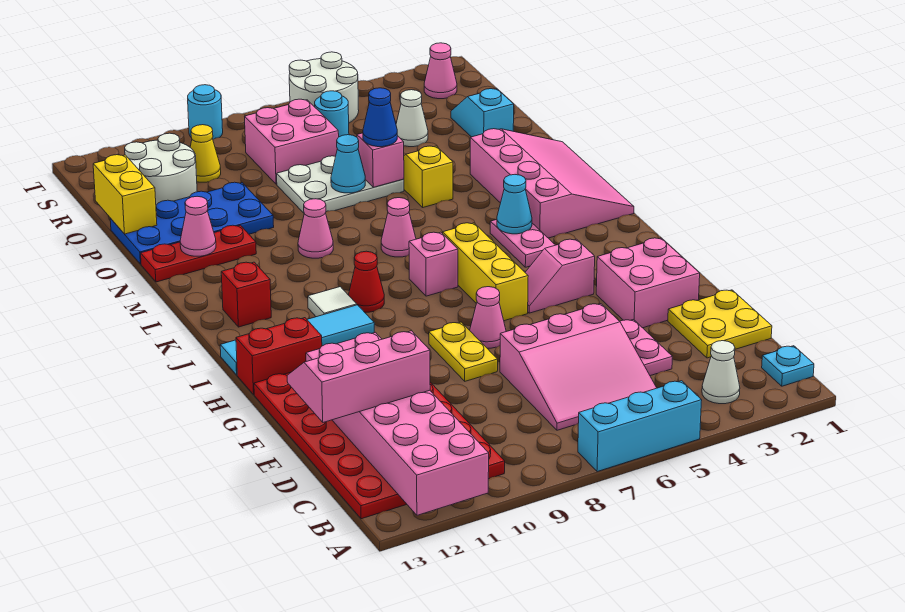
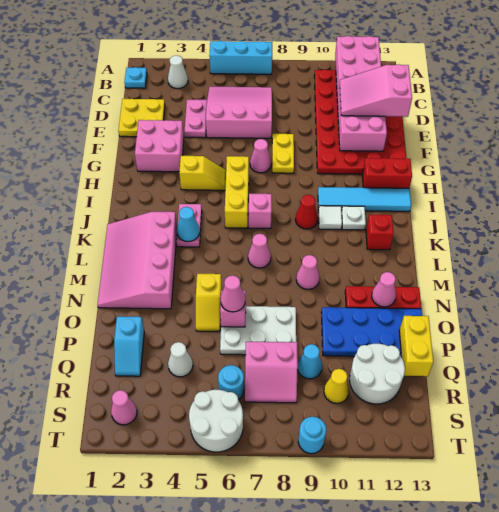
pink 2x3 slope [287,331,430,422] -> pink 2x3 slope turned to [340,64,412,117]
pink 1x2 slope [525,239,595,313] -> yellow 1x2 slope [179,156,226,190]
none -> white 1x1 plate [341,206,366,230]
blue 1x1 cone [363,88,397,147] -> pink 1x1 cone [220,275,245,312]
cyan 1x1 cone [331,135,365,193] -> cyan 1x1 cone moved to [298,344,322,379]
pink 2x2 brick [245,99,339,184] -> pink 2x2 slope [245,342,298,403]

